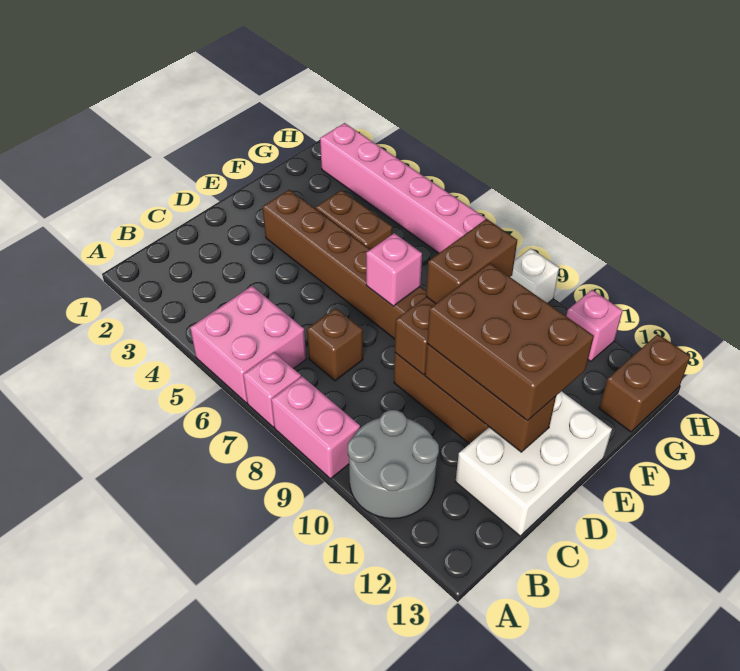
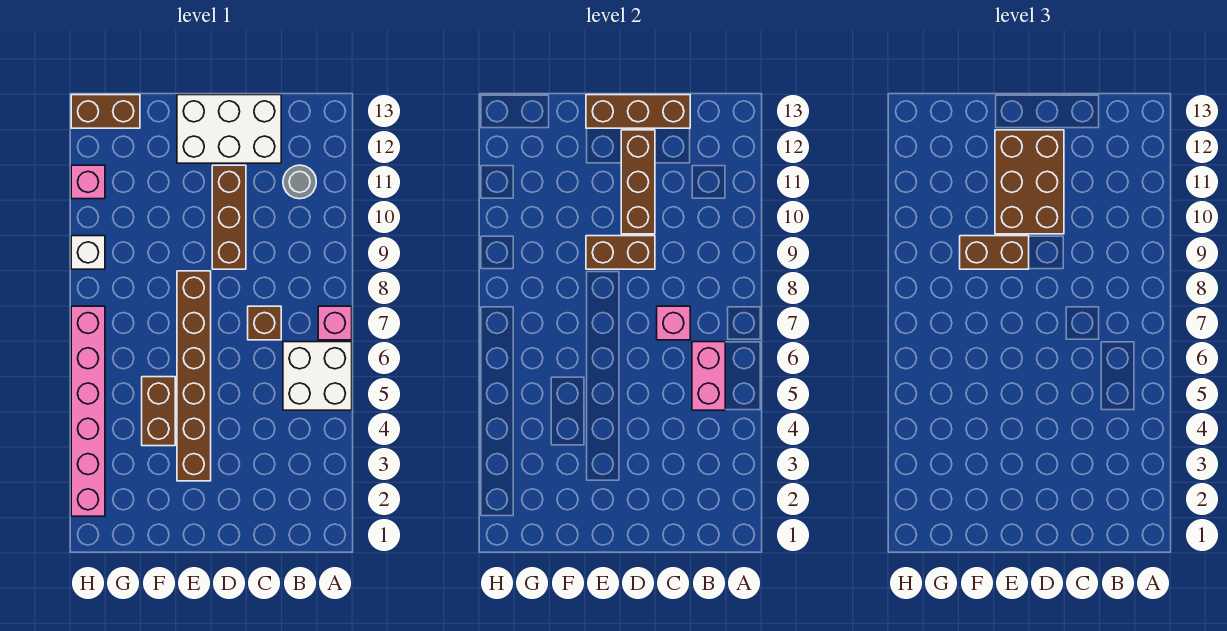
pink 2x2 brick [190,286,306,403] -> white 2x2 brick [283,342,352,410]
pink 1x2 brick [271,376,360,479] -> pink 1x2 brick moved to [692,342,725,410]
grey 2x2 round brick [348,410,439,519] -> grey 1x1 round brick [283,165,316,199]
none -> brown 1x3 brick [586,95,690,128]
pink 1x1 brick [366,233,422,306] -> pink 1x1 brick moved to [657,306,690,340]

